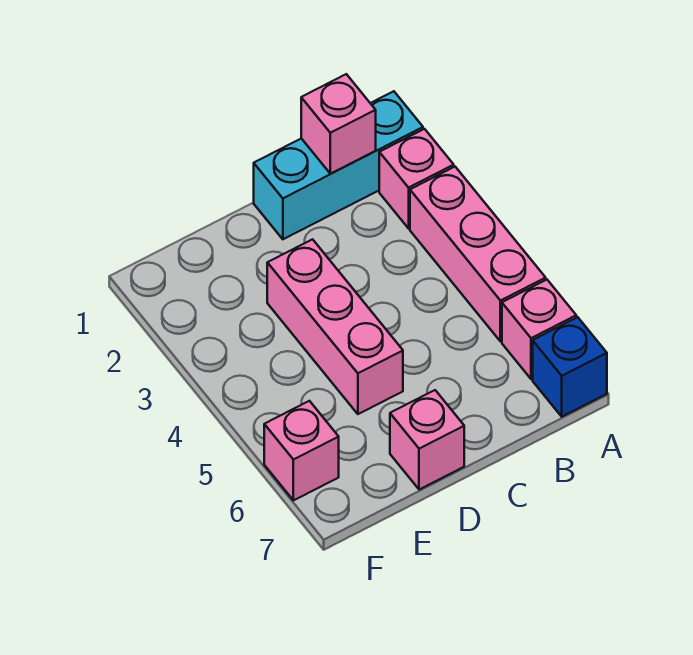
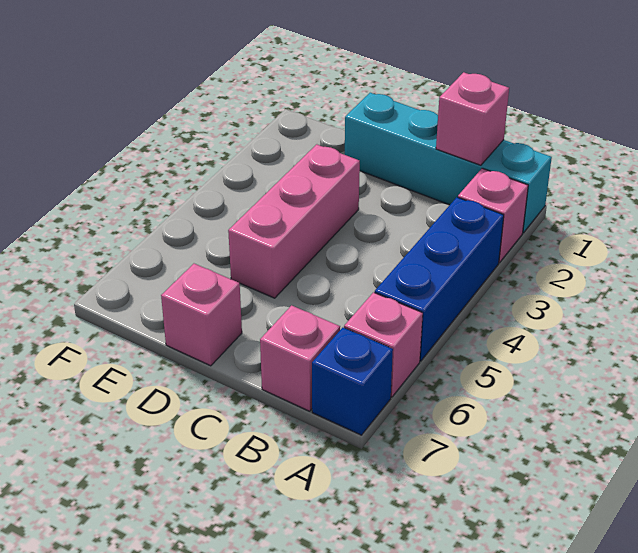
cyan 1x3 brick [254,91,423,239] -> cyan 1x4 brick [345,93,552,233]
pink 1x3 brick [410,167,546,341] -> blue 1x3 brick [375,197,504,361]
pink 1x1 brick [264,401,339,500] -> pink 1x1 brick moved to [260,305,340,411]

